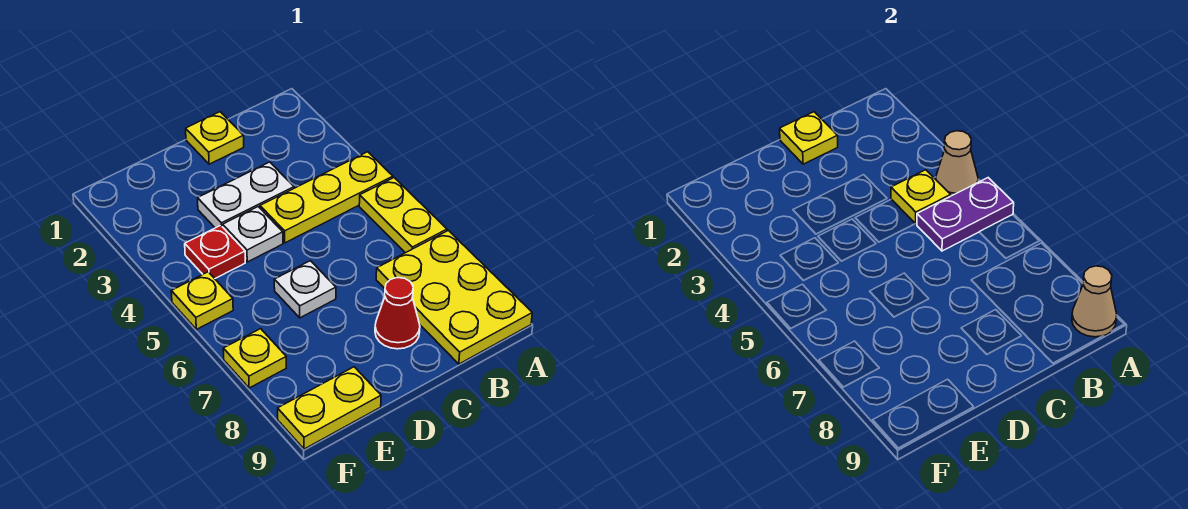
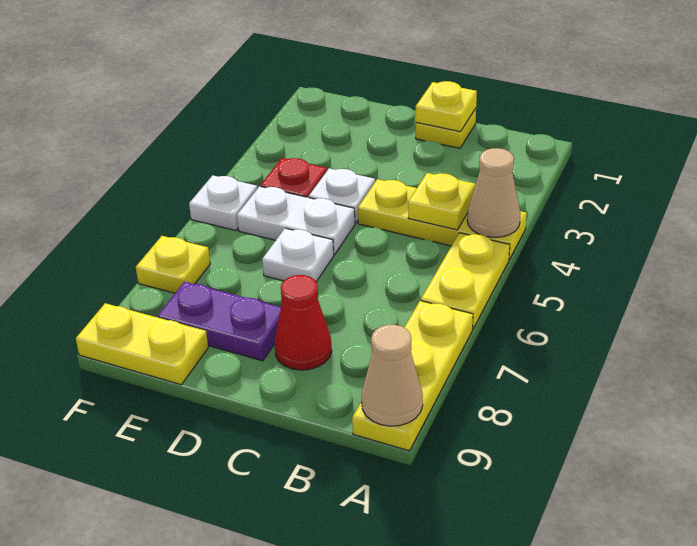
purple 1x2 plate [917,178,1014,251] -> purple 1x2 plate moved to [158,282,281,361]
yellow 2x3 plate [376,231,532,364] -> yellow 1x3 plate [352,301,473,451]
white 1x2 plate [198,162,294,228] -> white 1x2 plate moved to [237,186,355,255]
yellow 1x1 plate [171,272,233,329] -> white 1x1 plate [189,175,257,231]

